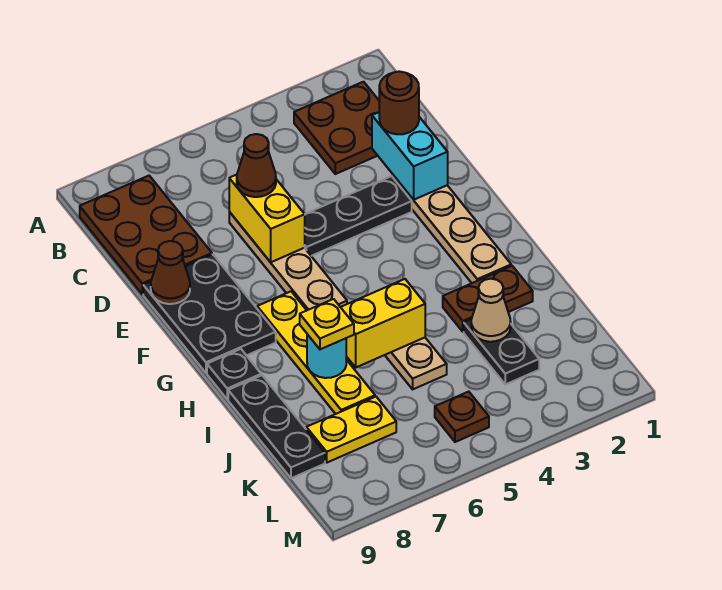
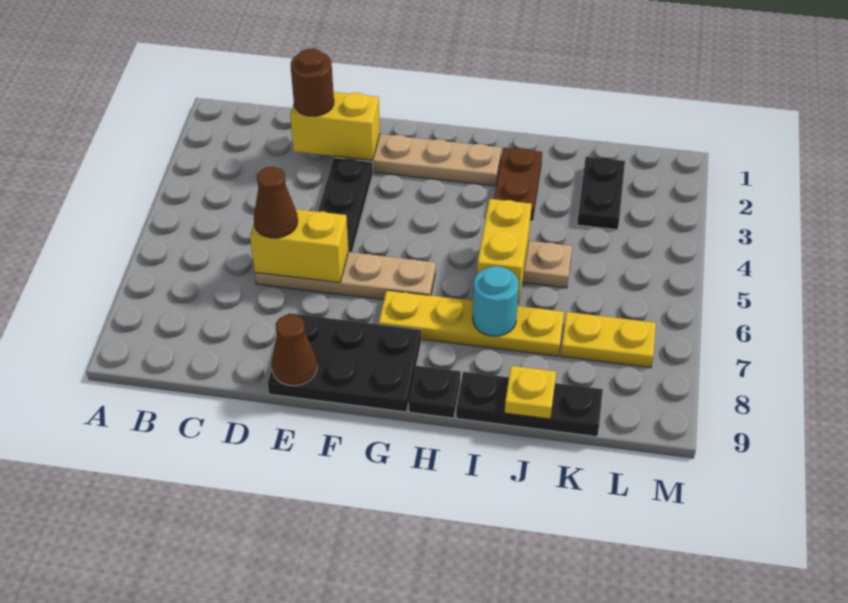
brown 2x2 plate [294,82,379,174] -> none
brown 2x3 plate [80,176,212,294] -> none
cyan 1x2 brick [372,112,448,200] -> yellow 1x2 brick [290,92,380,160]
yellow 1x1 plate [300,299,354,349] -> yellow 1x1 plate moved to [505,366,556,419]
black 1x2 plate [464,319,539,384] -> black 1x2 plate turned to [577,157,625,230]
tan 1x1 cone [471,279,511,342] -> none
yellow 1x2 plate [306,397,396,463] -> yellow 1x2 plate turned to [561,312,656,368]
brown 1x1 plate [435,392,489,442] -> none

